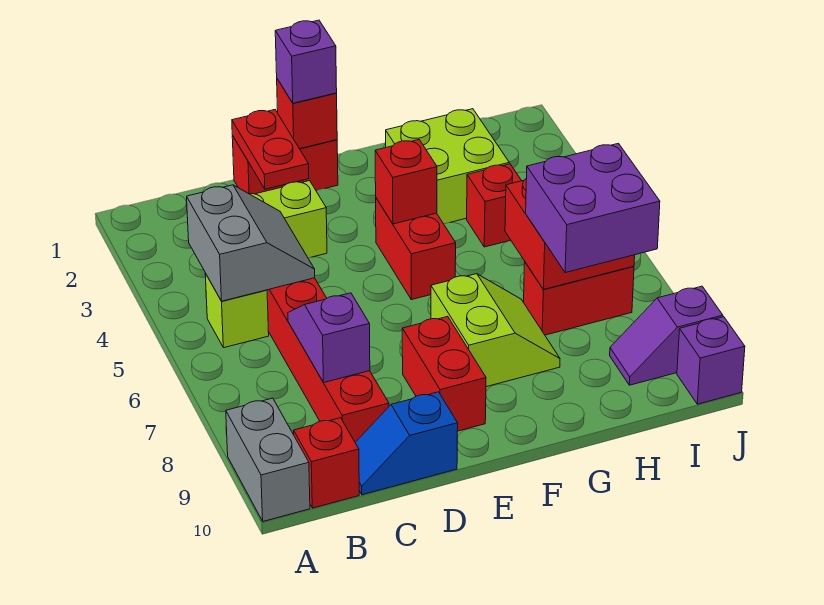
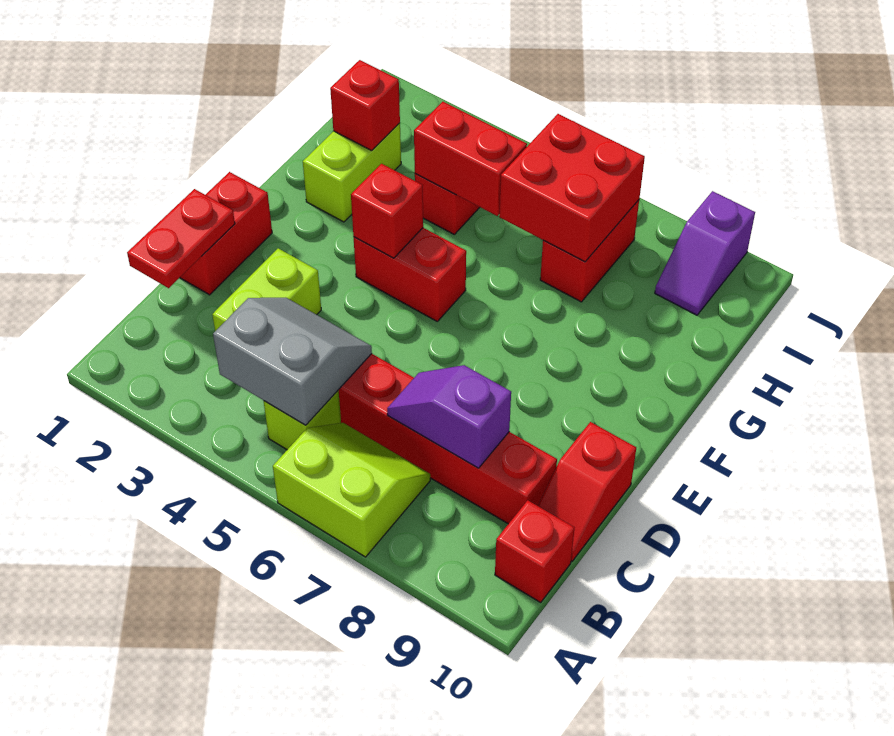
grey 1x2 brick [226,398,310,521] -> none
blue 1x2 slope [355,392,458,495] -> red 1x2 slope [538,422,636,561]
red 1x2 plate [232,110,309,189] -> red 1x2 plate turned to [127,189,235,288]
red 1x1 brick [277,79,337,149] -> red 1x1 brick moved to [330,60,400,151]
purple 1x1 brick [275,20,337,103] -> none
red 1x2 brick [402,316,486,431] -> red 1x2 brick moved to [414,102,527,216]
lime 2x2 slope [431,274,560,387] -> lime 2x2 slope moved to [273,423,430,557]
lime 2x2 brick [386,109,509,224] -> lime 1x2 brick [303,123,401,222]
purple 2x2 brick [526,143,660,273] -> none
purple 1x1 brick [677,317,745,404] -> none

